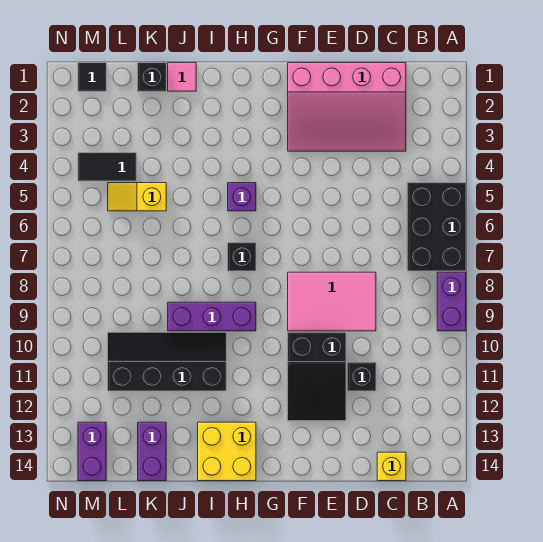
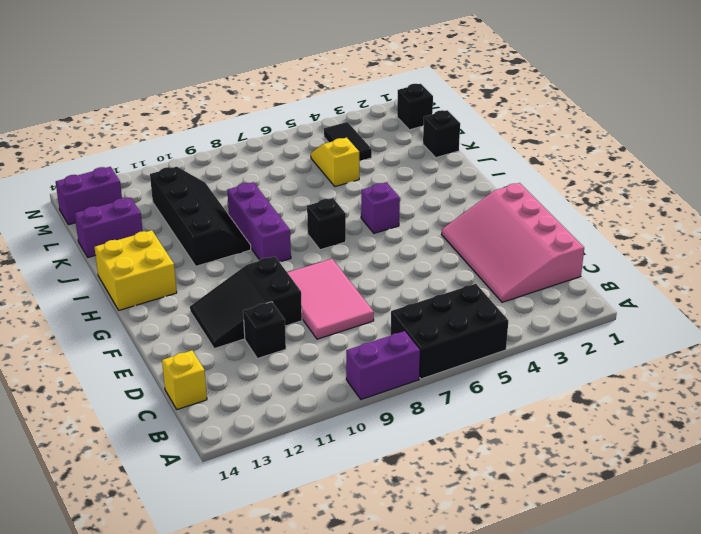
pink 1x1 tile [168,63,196,91] -> none
black 1x1 tile [78,63,106,91] -> black 1x1 brick [397,84,433,130]

